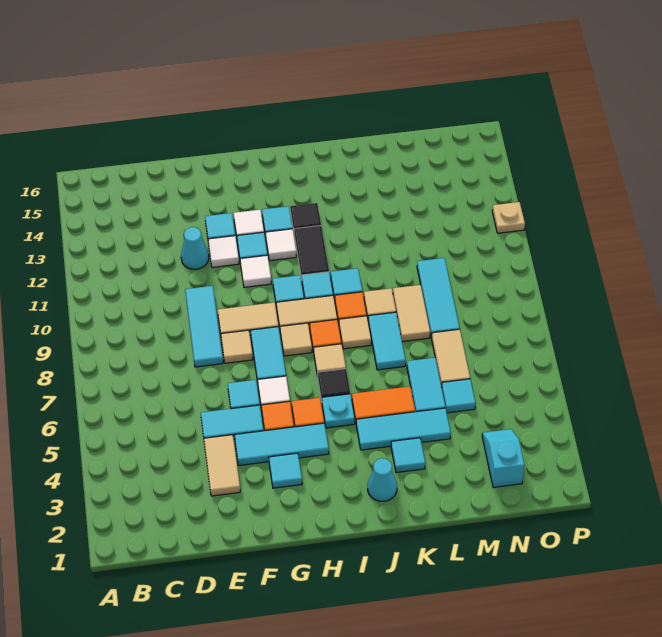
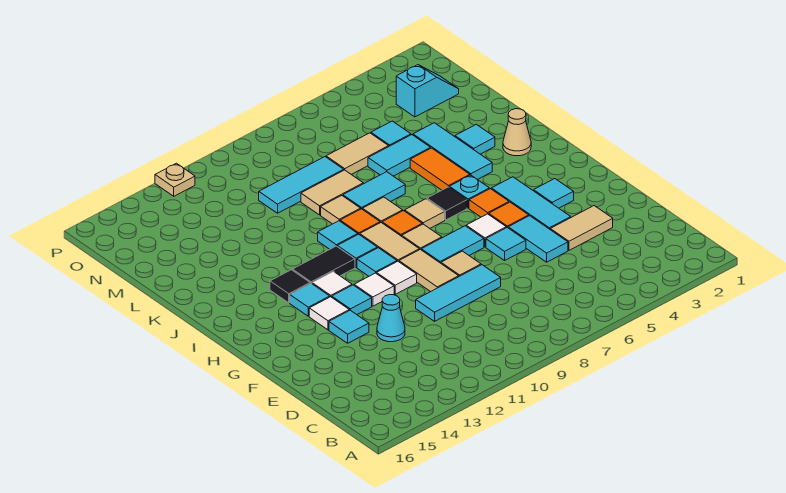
white 1x1 tile [208,236,239,267] -> white 1x1 tile moved to [377,261,417,294]
cyan 1x1 cone [368,458,397,501] -> tan 1x1 cone [503,109,531,156]
cyan 1x2 slope [482,429,525,487] -> cyan 1x2 slope turned to [396,65,459,117]

